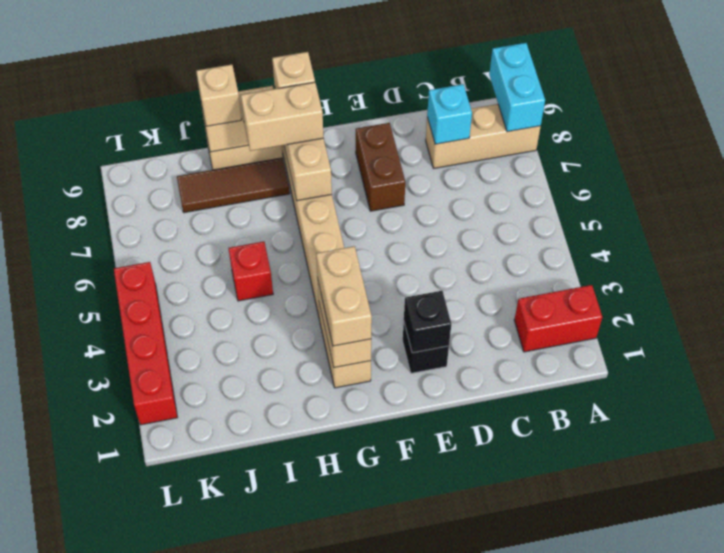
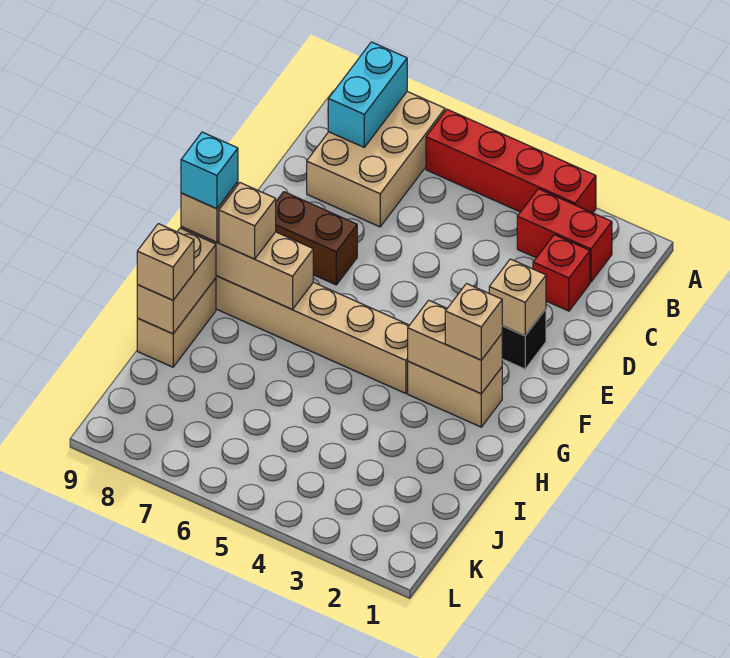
red 1x2 brick [514,285,602,352] -> red 1x2 brick turned to [517,189,612,282]
tan 1x3 brick [426,104,541,168] -> tan 2x3 brick [307,92,445,227]
cyan 1x2 brick [489,43,545,132] -> cyan 1x2 brick turned to [328,42,407,147]
cyan 1x1 brick [427,84,472,144] -> cyan 1x1 brick moved to [181,132,238,209]
black 1x1 brick [404,291,451,353] -> tan 1x1 brick [489,259,546,336]
tan 1x2 brick [316,246,372,346] -> tan 1x1 brick [445,284,502,360]
tan 1x2 brick [241,82,324,151] -> tan 1x1 brick [219,183,276,259]
brown 1x3 tile [177,158,290,213] -> none
red 1x1 brick [229,242,273,301] -> red 1x1 brick moved to [533,235,590,311]
red 1x4 brick [114,262,178,425] -> red 1x4 brick moved to [426,109,596,213]

